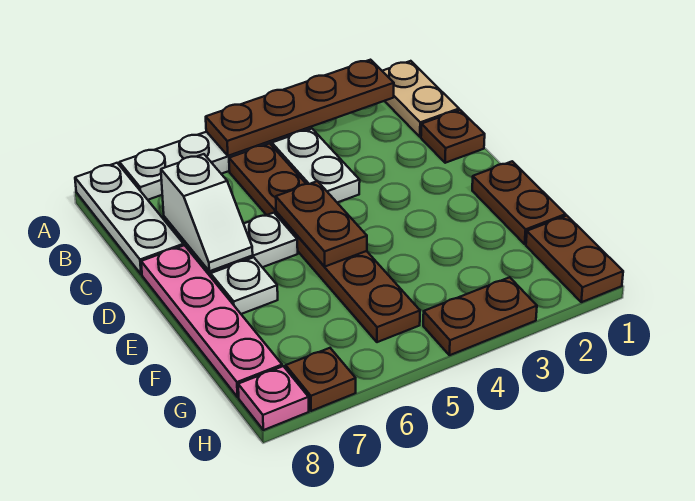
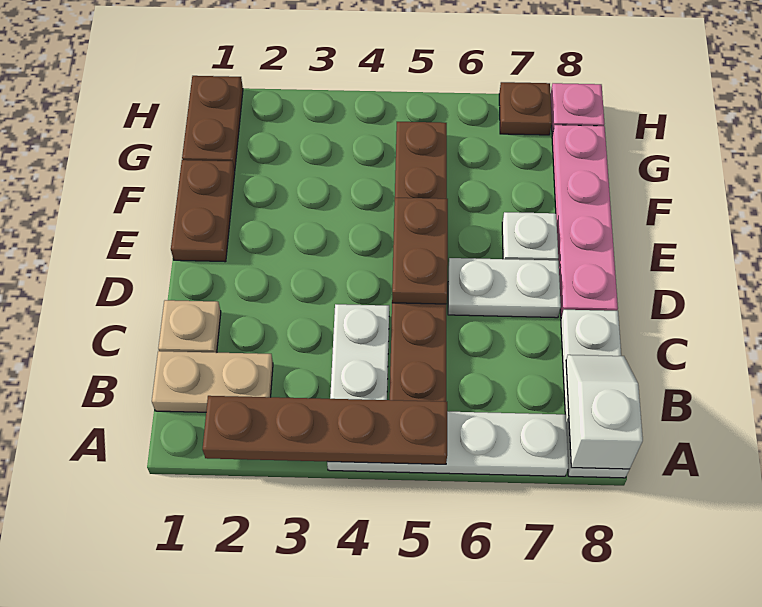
tan 1x2 plate [383,61,459,137] -> tan 1x2 plate turned to [152,351,273,412]
brown 1x1 plate [421,110,485,163] -> tan 1x1 plate [158,300,221,353]
white 1x2 slope [161,154,253,271] -> white 1x2 slope moved to [566,355,643,469]
brown 1x2 plate [423,277,537,355] -> none

